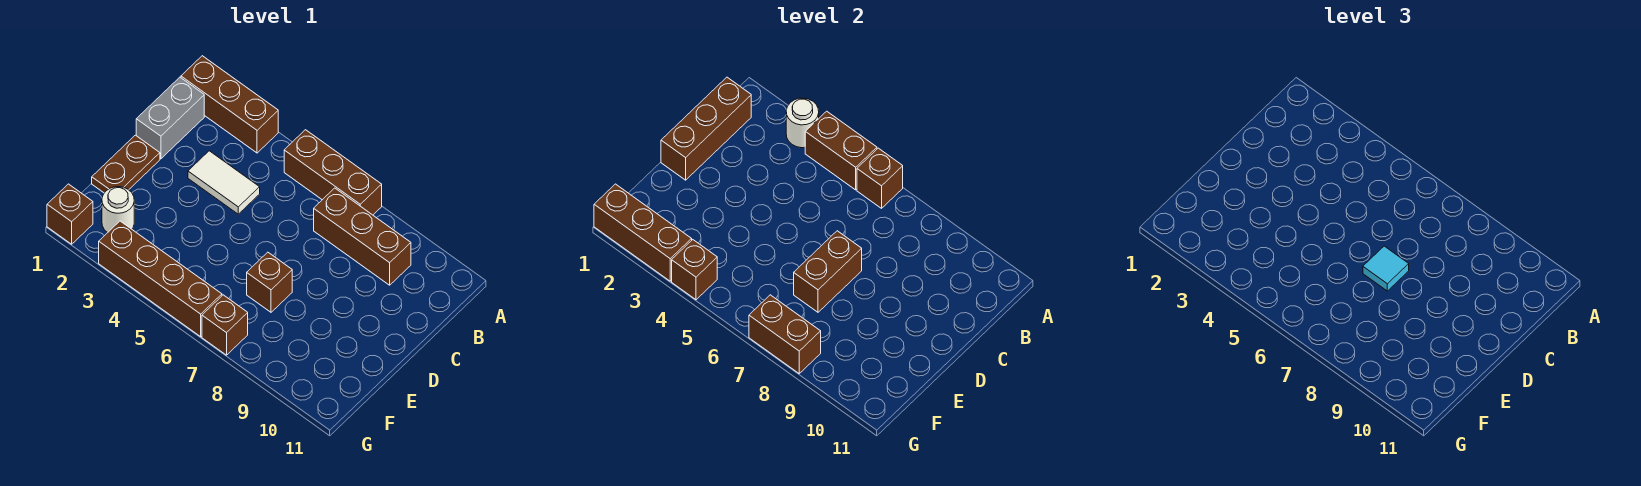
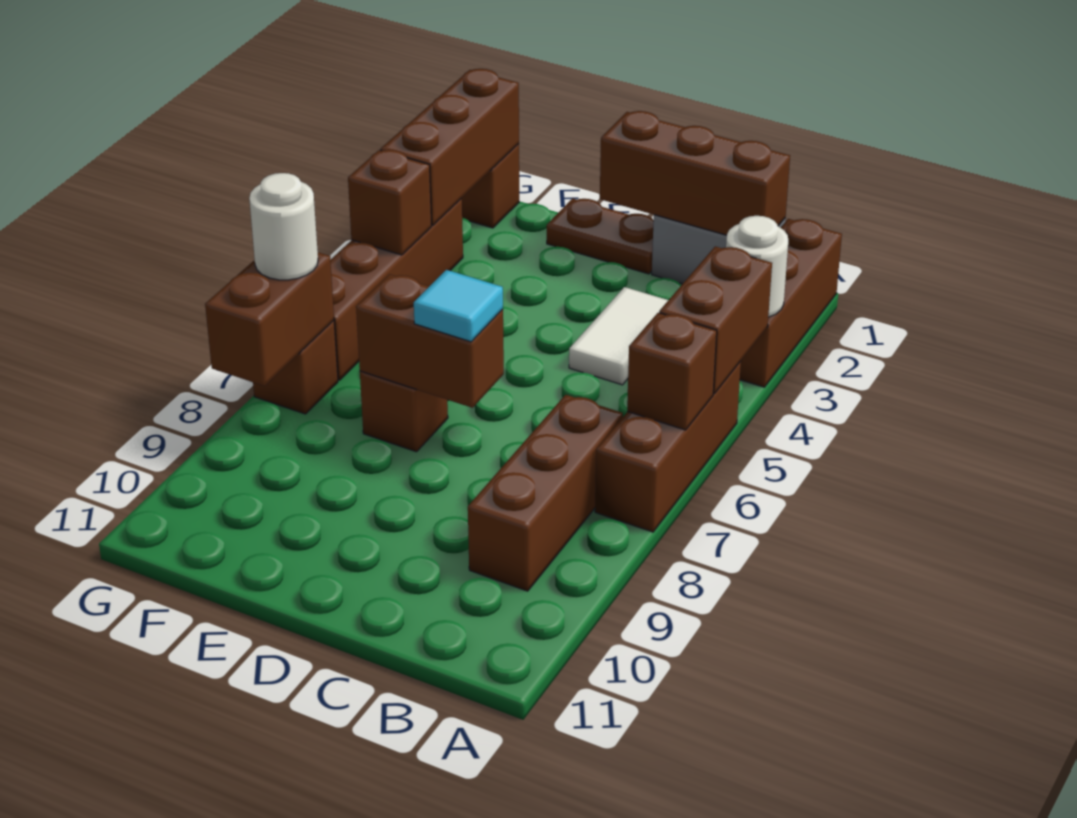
white 1x1 round brick [102,187,134,233] -> white 1x1 round brick moved to [249,173,318,280]

